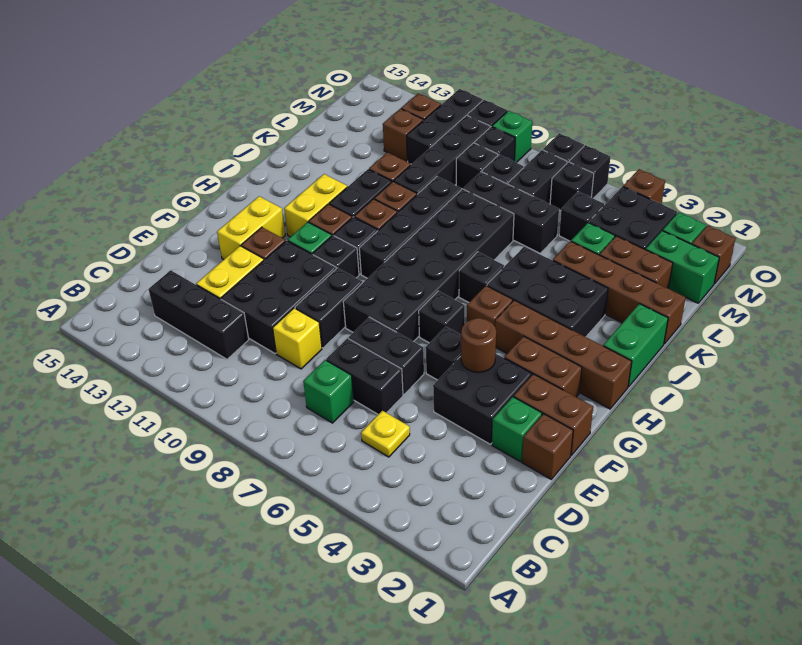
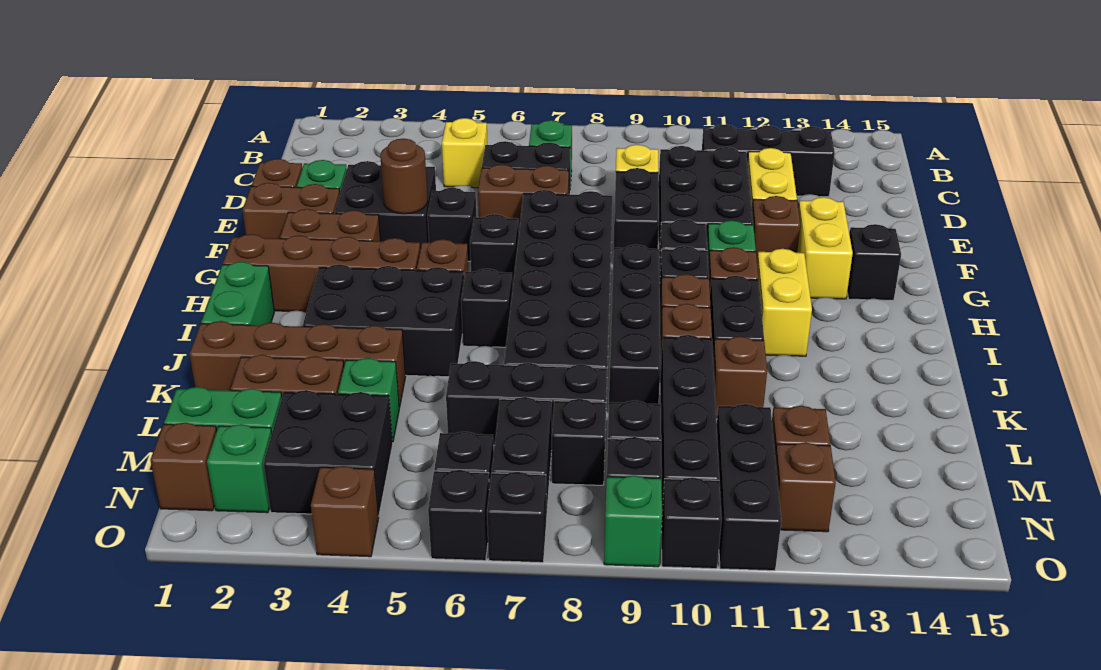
yellow 1x1 plate [361,411,410,457] -> yellow 1x1 brick [442,118,487,188]
black 1x2 brick [349,317,424,394] -> brown 1x2 brick [478,165,569,231]
black 1x1 brick [559,192,604,241] -> black 1x1 brick moved to [847,224,901,300]

